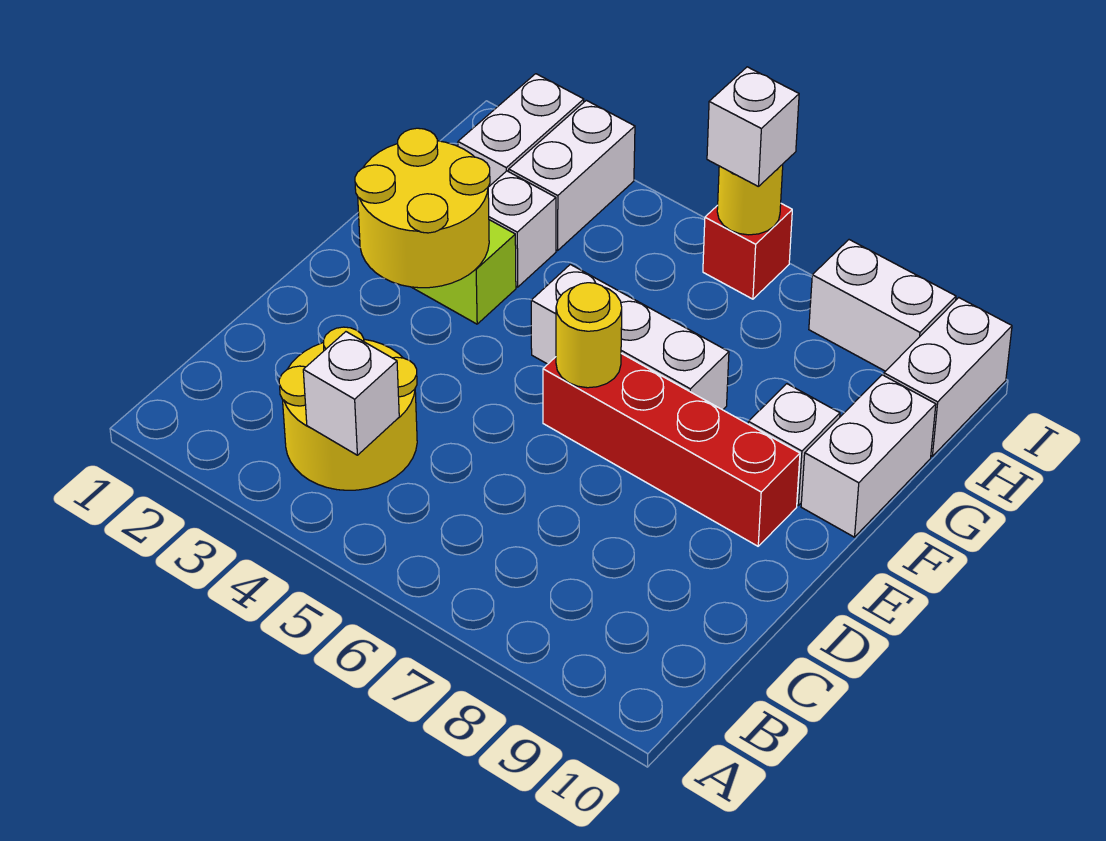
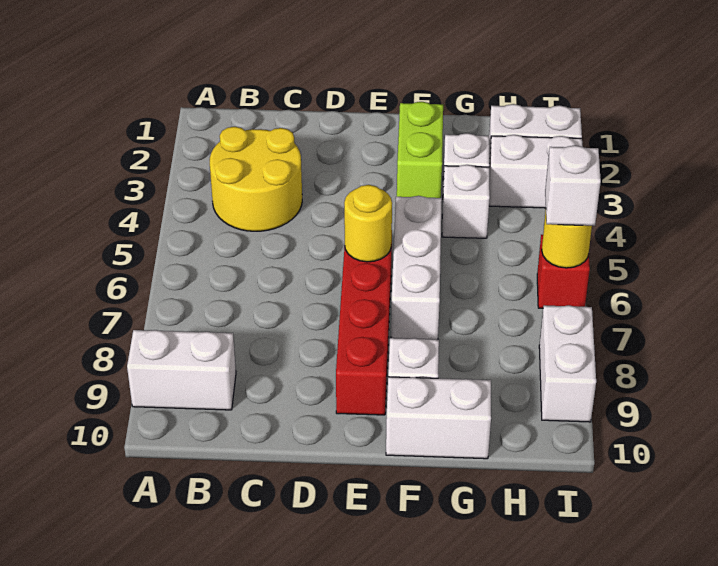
white 1x1 brick [303,332,399,455] -> white 1x1 brick moved to [442,165,490,238]
yellow 2x2 round brick [355,128,490,288] -> none
white 1x2 brick [884,298,1012,456] -> white 1x2 brick moved to [127,330,236,410]

